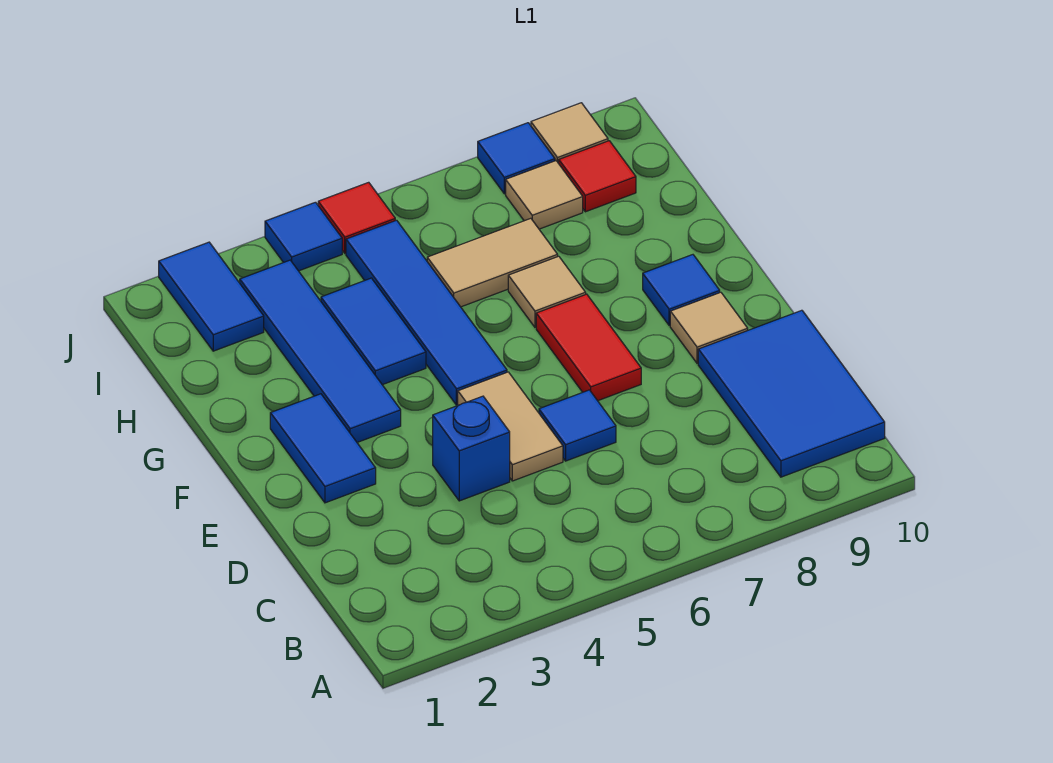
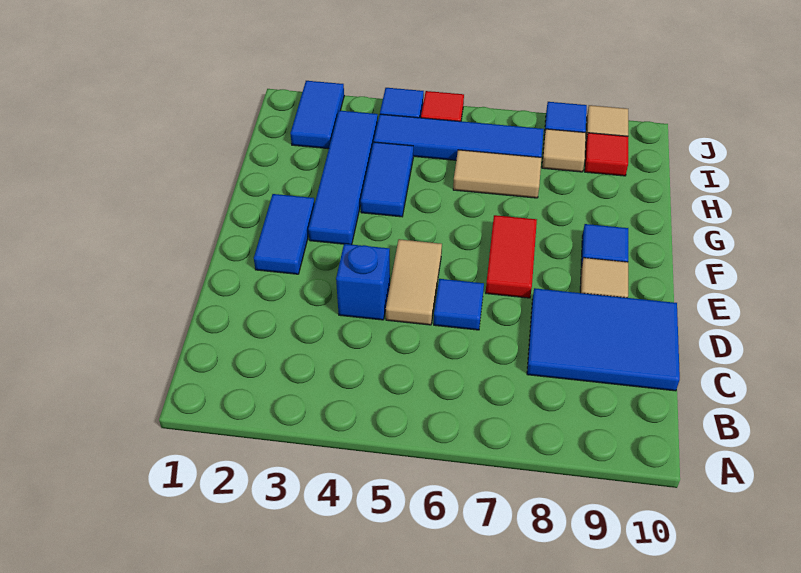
blue 2x3 tile [698,310,885,477] -> blue 2x3 tile turned to [527,288,680,391]
blue 1x4 tile [346,220,507,405] -> blue 1x4 tile turned to [374,114,544,160]
tan 1x1 tile [508,256,586,327] -> none

